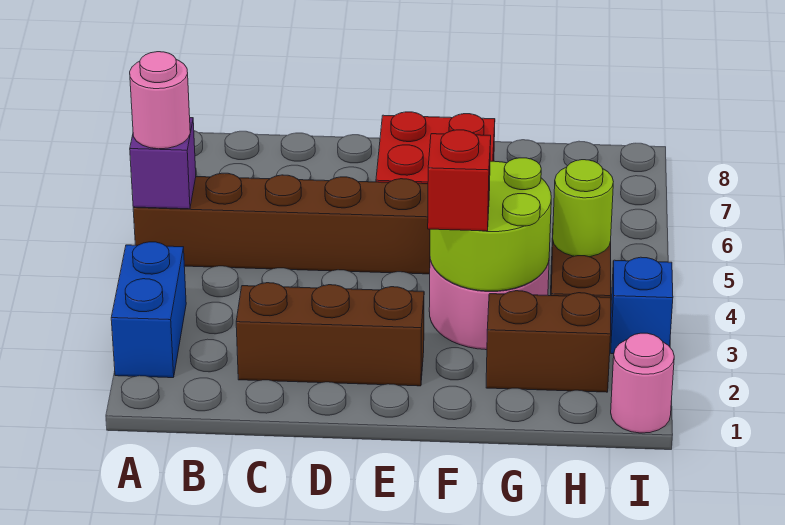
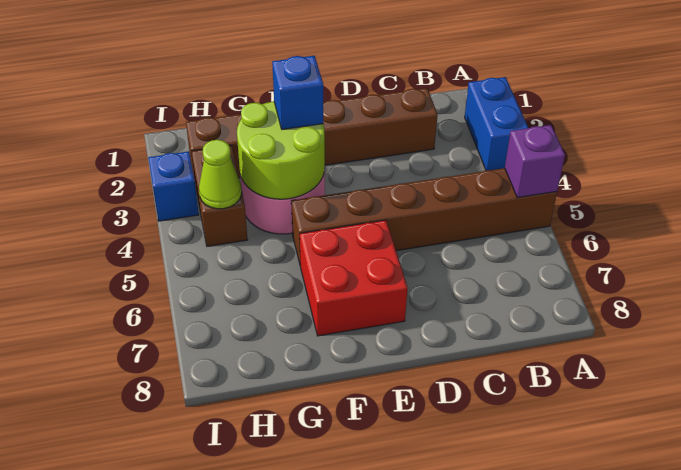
pink 1x1 round brick [130,52,190,149] -> none
red 1x1 brick [428,130,491,231] -> blue 1x1 brick [272,56,323,130]
lime 1x1 round brick [553,160,613,257] -> lime 1x1 cone [199,140,242,209]
pink 1x1 round brick [611,333,674,433] -> none

